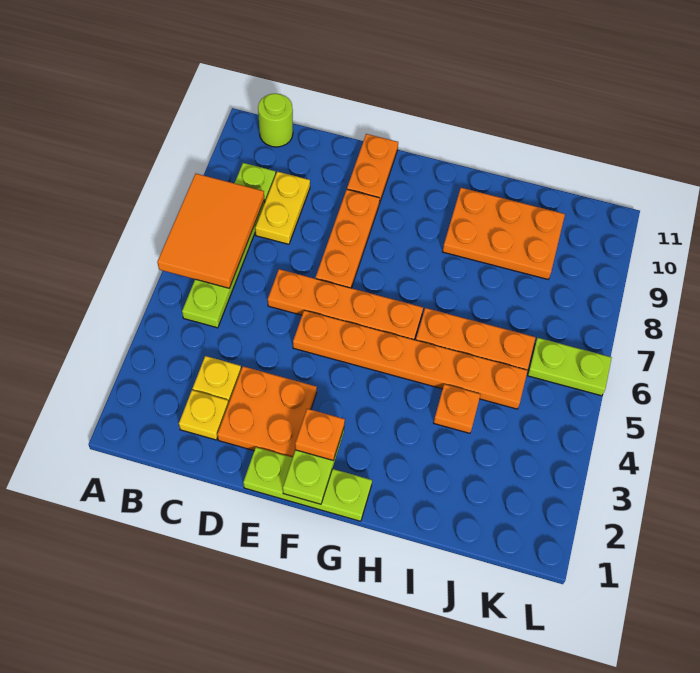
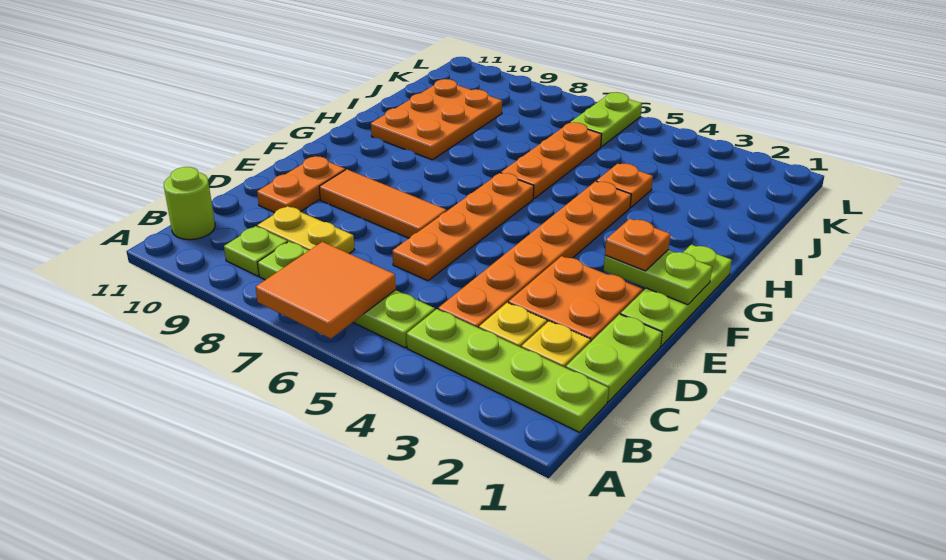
orange 2x3 tile [157,174,264,288] -> orange 2x2 tile [256,242,396,339]
none -> lime 1x4 plate [406,309,609,432]
none -> lime 1x2 plate [566,314,662,402]
orange 1x6 plate [293,310,528,409] -> orange 1x6 plate moved to [438,181,631,328]
orange 1x3 plate [316,189,380,288] -> orange 1x3 tile [319,169,446,238]
orange 1x2 plate [347,134,398,204] -> orange 1x2 plate turned to [257,156,345,213]

